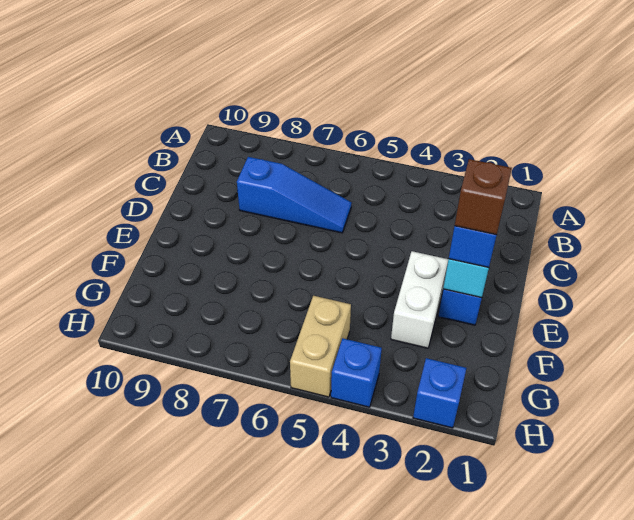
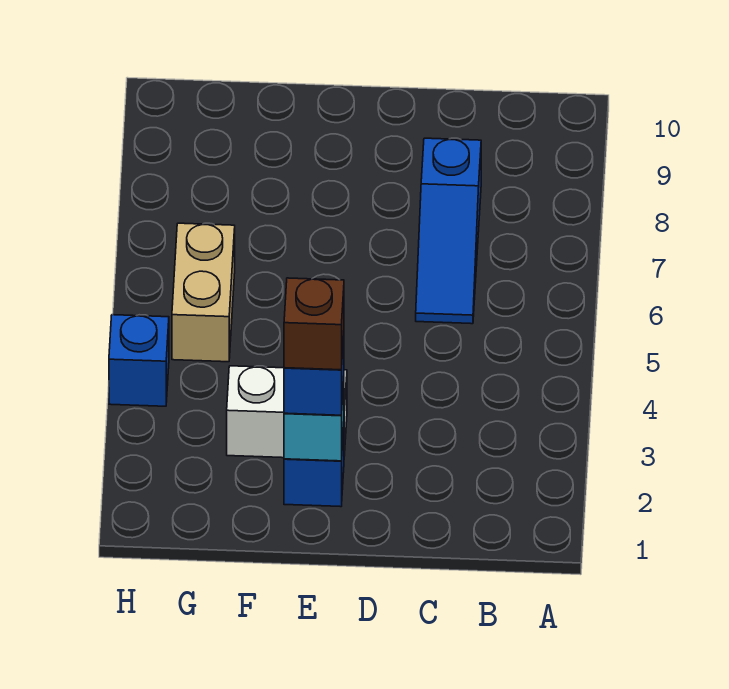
tan 1x2 brick [290,296,351,397] -> tan 1x2 brick turned to [172,223,235,362]
blue 1x1 brick [413,358,466,428] -> none

